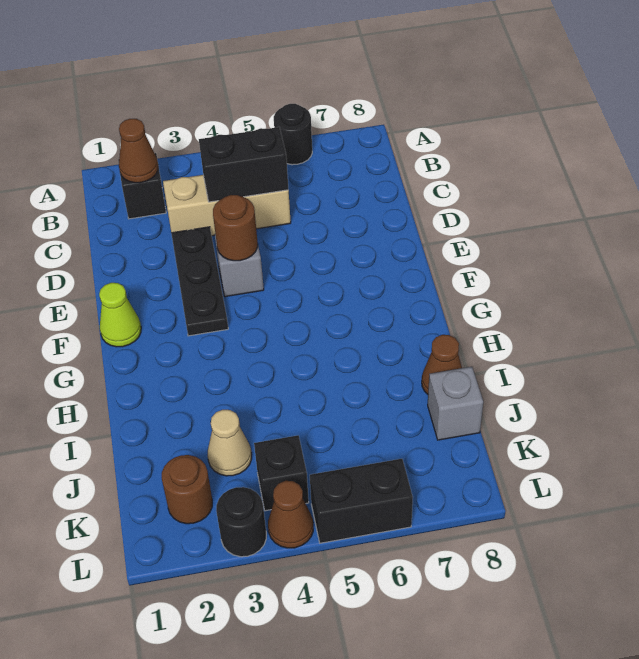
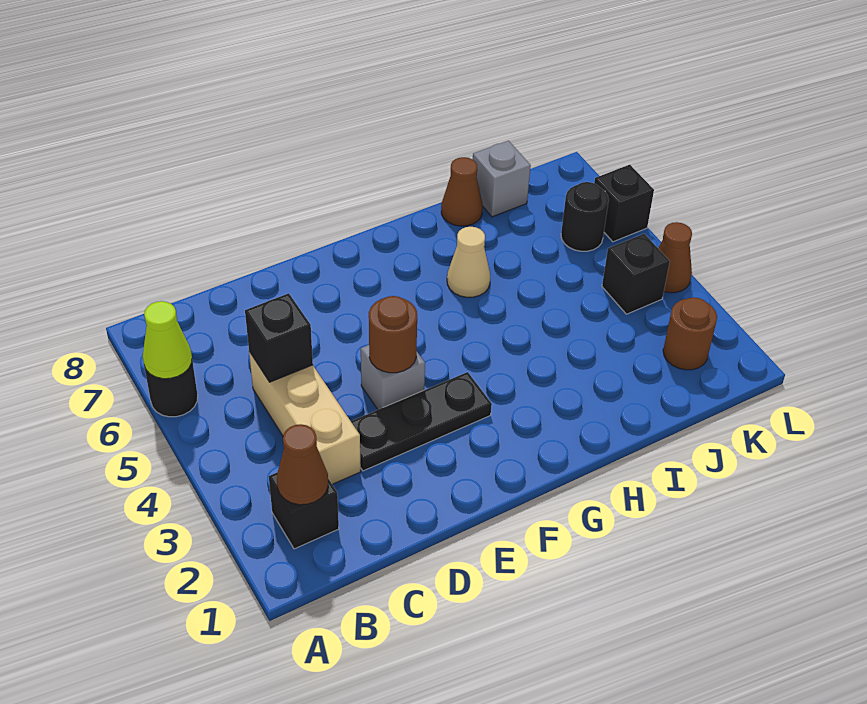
black 1x2 brick [199,127,288,202] -> black 1x1 brick [245,293,313,382]
lime 1x1 cone [99,283,141,347] -> lime 1x1 cone moved to [143,301,192,379]
tan 1x1 cone [208,410,252,476] -> tan 1x1 cone moved to [447,227,490,297]
black 1x1 round brick [216,487,266,557] -> black 1x1 round brick moved to [561,182,609,251]
black 1x2 brick [310,459,413,543] -> black 1x1 brick [594,165,654,242]

